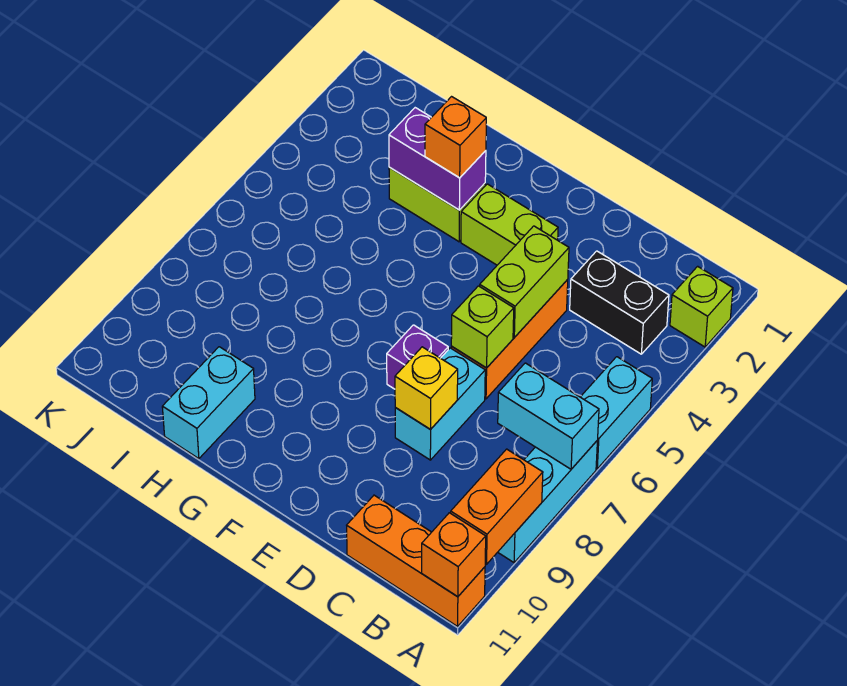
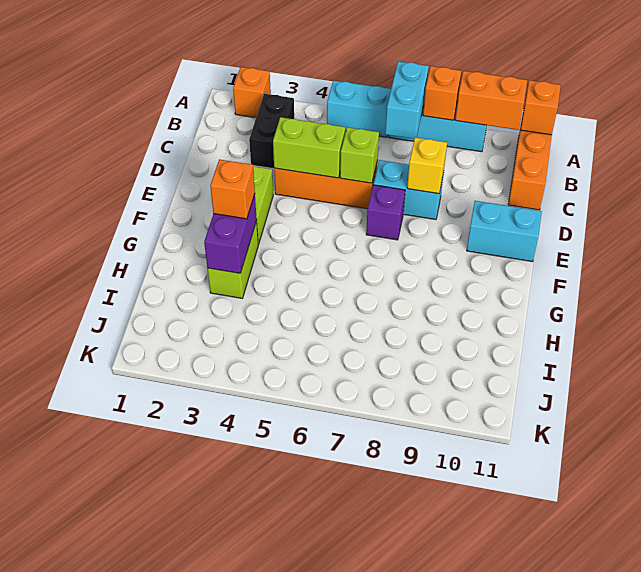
lime 1x1 brick [670,266,733,347] -> orange 1x1 brick [233,67,271,118]
none -> orange 1x1 brick [423,66,461,120]
cyan 1x2 brick [162,347,255,459] -> cyan 1x2 brick moved to [467,201,542,262]

